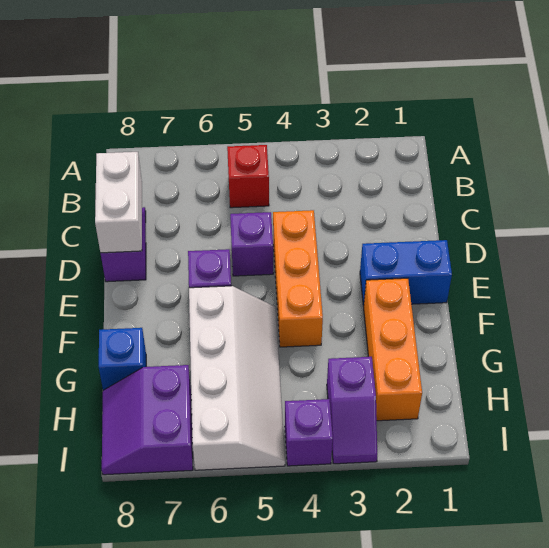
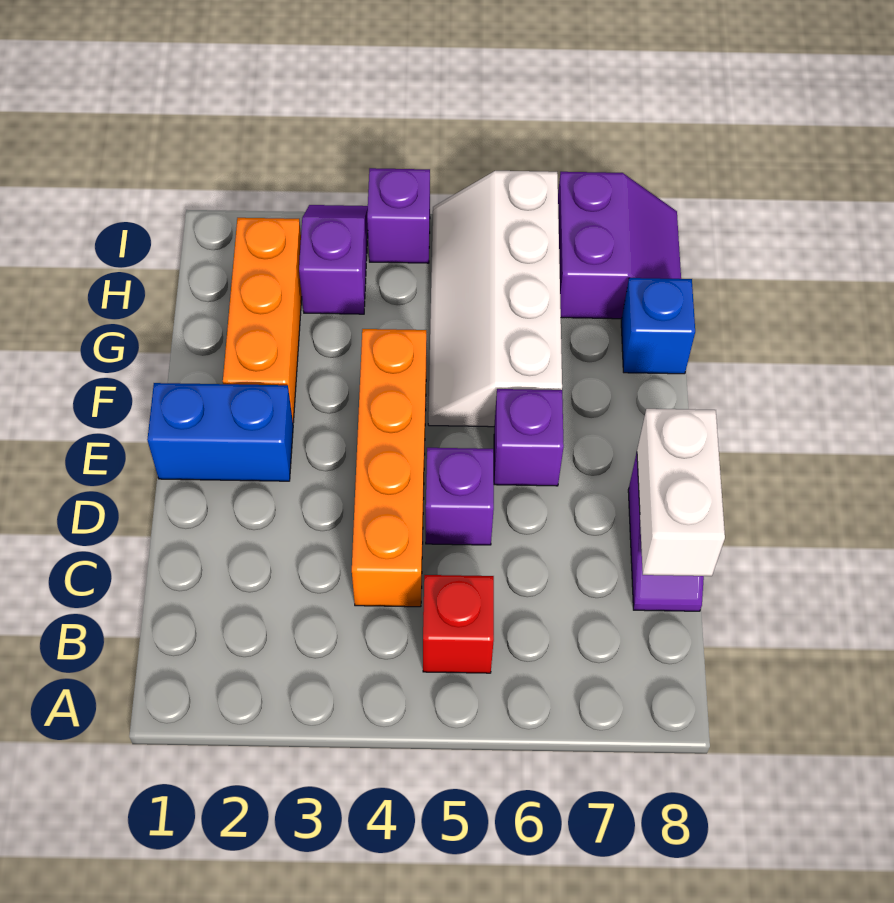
orange 1x3 brick [273,210,323,347] -> orange 1x4 brick [352,329,426,607]

